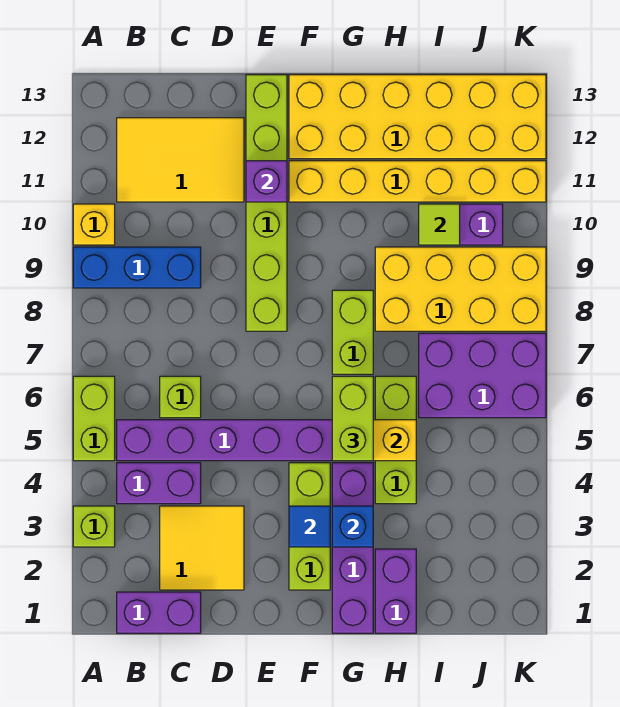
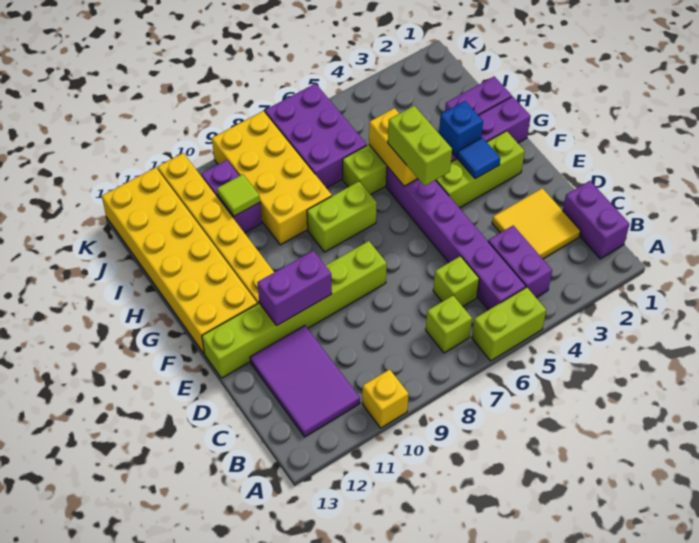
lime 1x1 brick [73,506,115,547] -> lime 1x1 brick moved to [426,295,472,353]
blue 1x3 brick [73,247,201,288] -> none
yellow 2x3 tile [117,118,244,202] -> purple 2x3 tile [250,325,360,437]
purple 1x1 brick [246,161,287,202] -> purple 1x2 brick [257,251,332,326]
lime 1x2 brick [332,376,373,461] -> lime 1x2 brick turned to [388,106,452,186]

